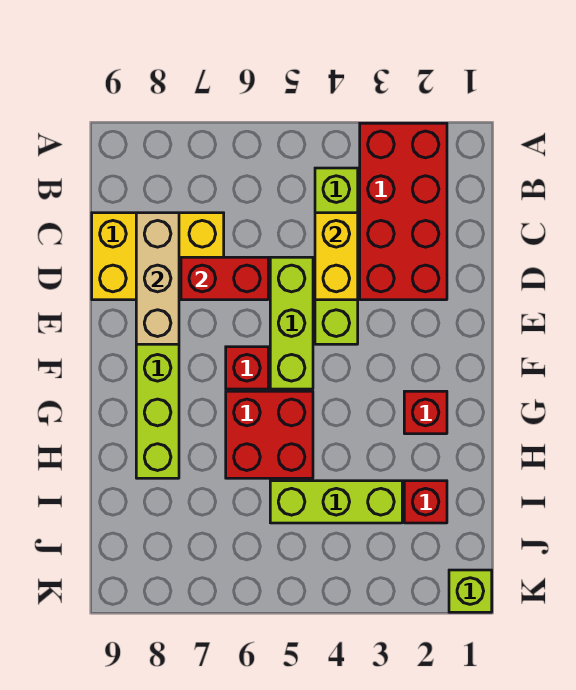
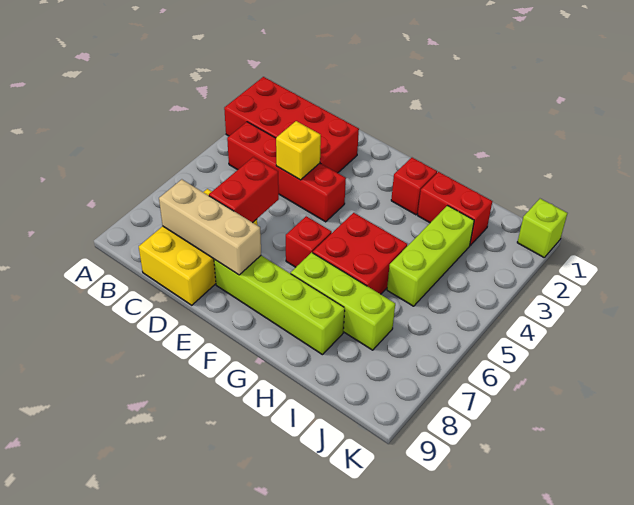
lime 1x4 brick [315,168,358,344] -> red 1x4 brick [227,122,346,222]
yellow 1x2 brick [315,213,358,300] -> yellow 1x1 brick [276,121,321,180]
lime 1x3 brick [270,257,313,389] -> lime 1x3 brick moved to [291,252,395,350]
red 1x1 brick [404,481,447,523] -> red 1x2 brick [418,172,492,245]

